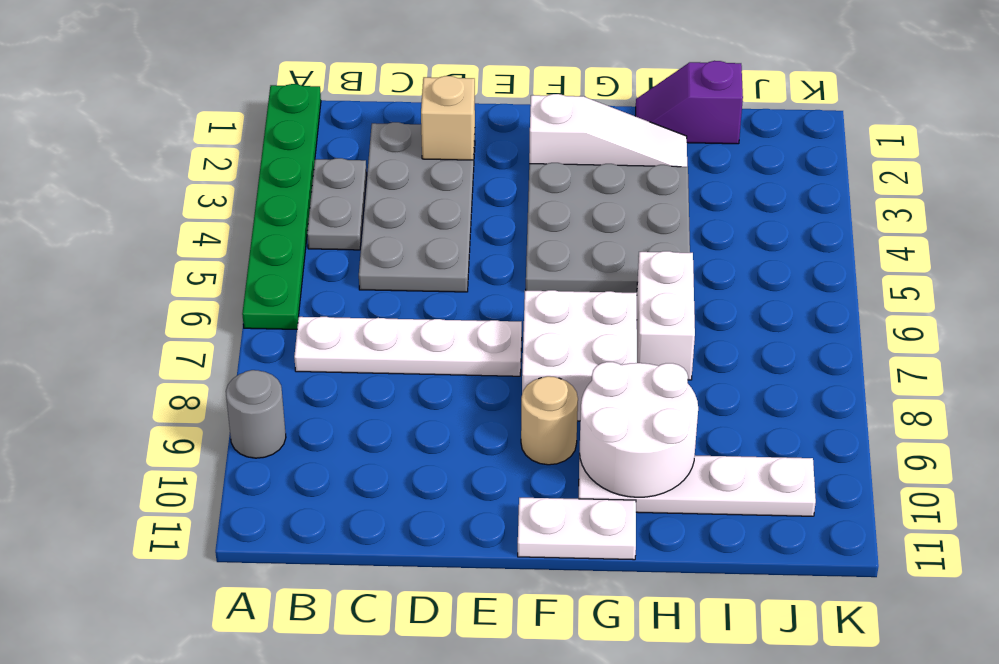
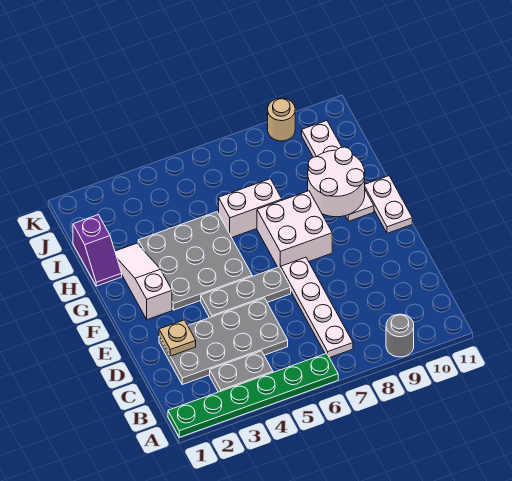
tan 1x1 brick [421,76,475,160] -> tan 1x1 plate [159,320,196,356]
none -> grey 1x3 plate [201,267,291,318]
tan 1x1 round brick [521,376,578,465] -> tan 1x1 round brick moved to [268,98,295,141]

